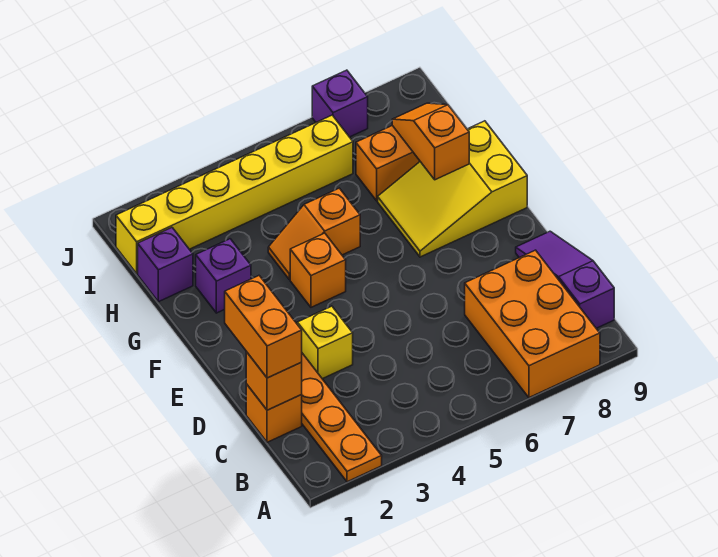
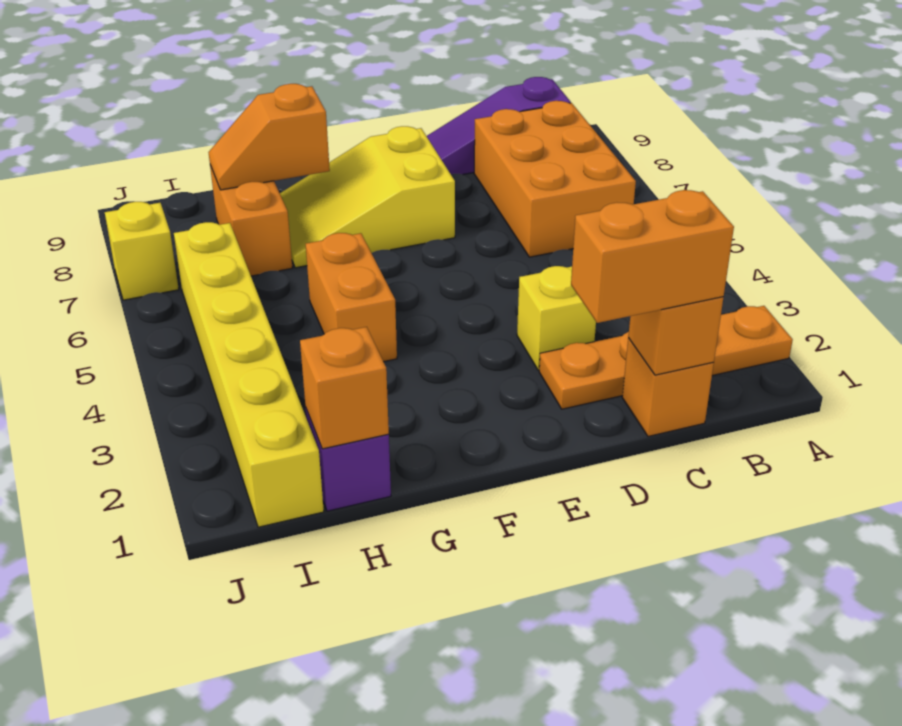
orange 2x3 brick [465,250,600,398] -> orange 2x3 brick turned to [474,101,636,257]
orange 1x1 brick [290,233,346,307] -> orange 1x1 brick moved to [300,327,389,449]
yellow 2x3 slope [378,121,527,257] -> yellow 2x3 slope turned to [280,126,455,268]
purple 1x1 brick [196,239,251,313] -> none
orange 1x2 slope [268,188,360,279] -> orange 1x2 brick [306,233,397,362]
purple 1x1 brick [312,70,368,137] -> yellow 1x1 brick [105,202,179,300]

